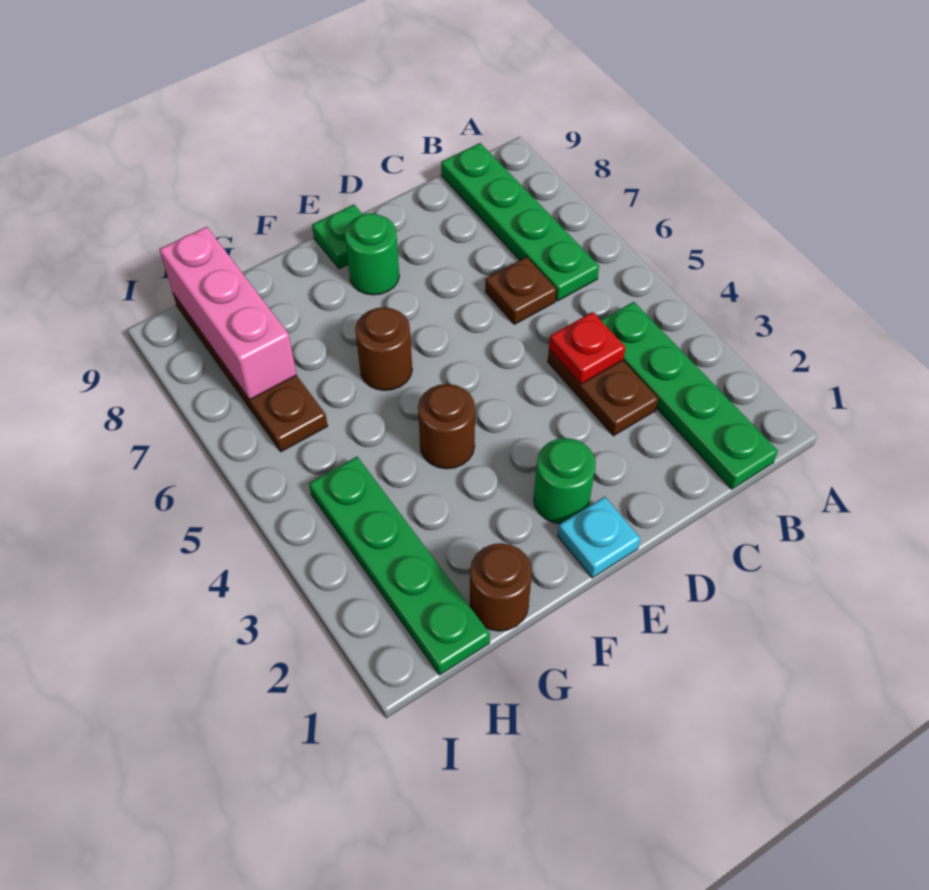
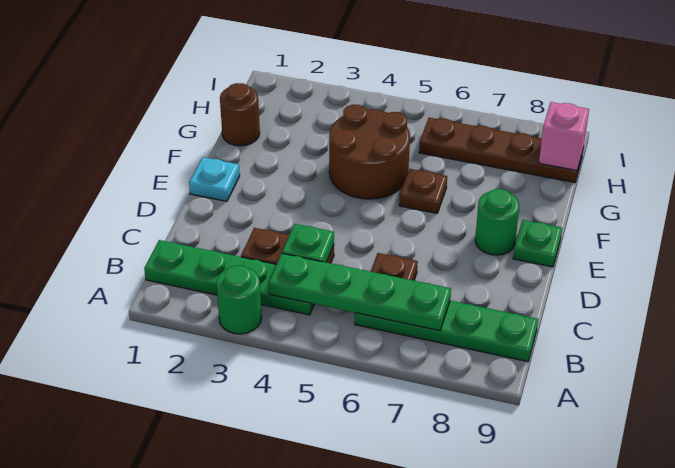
red 1x1 plate [549,312,625,384] -> green 1x1 plate [282,224,334,262]
green 1x1 round brick [534,438,596,524] -> green 1x1 round brick moved to [216,266,262,334]
brown 1x1 round brick [418,384,475,469] -> brown 2x2 round brick [329,105,410,199]
brown 1x1 round brick [355,307,412,390] -> brown 1x1 plate [399,169,447,213]
green 1x4 plate [309,457,490,675] -> green 1x4 plate moved to [269,253,451,331]
pink 1x3 brick [159,227,297,400] -> pink 1x1 brick [539,102,589,170]

